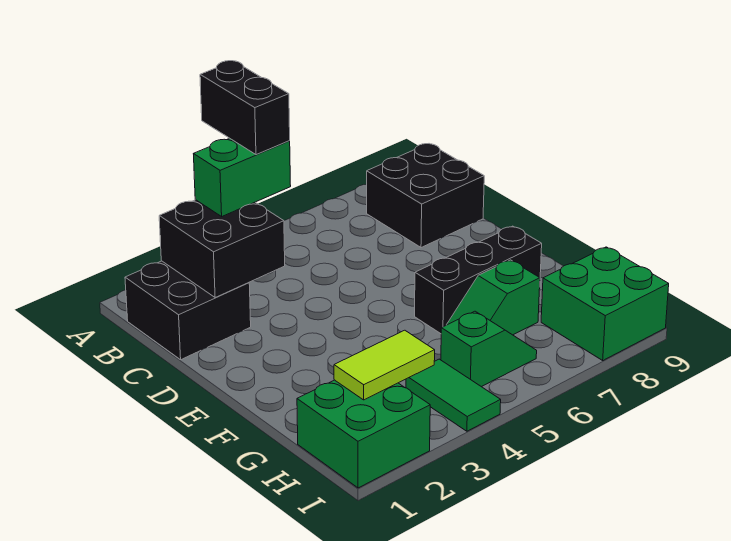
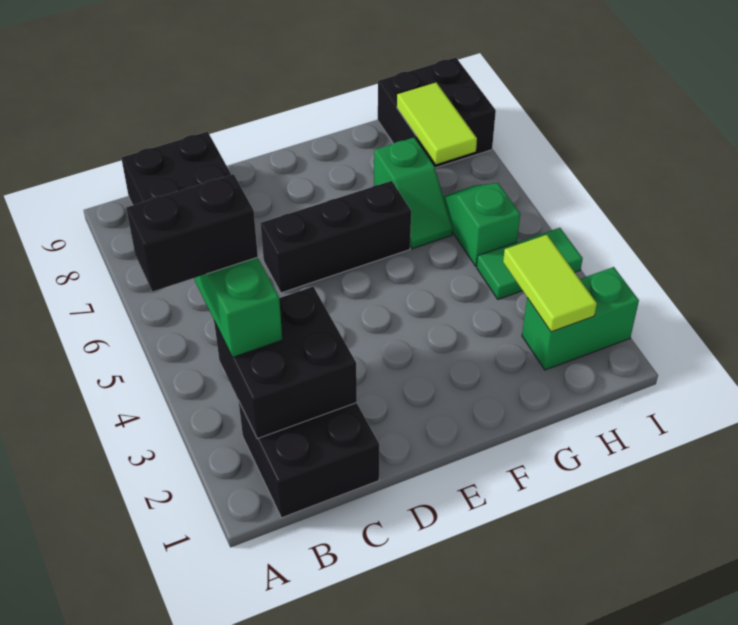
black 1x3 brick [415,226,542,334] -> black 1x3 brick turned to [261,181,411,293]
green 2x2 brick [297,380,430,488] -> green 1x2 brick [522,267,639,370]
none -> lime 1x2 tile [397,83,477,164]
green 2x2 brick [541,247,669,360] -> black 2x2 brick [378,58,496,168]

